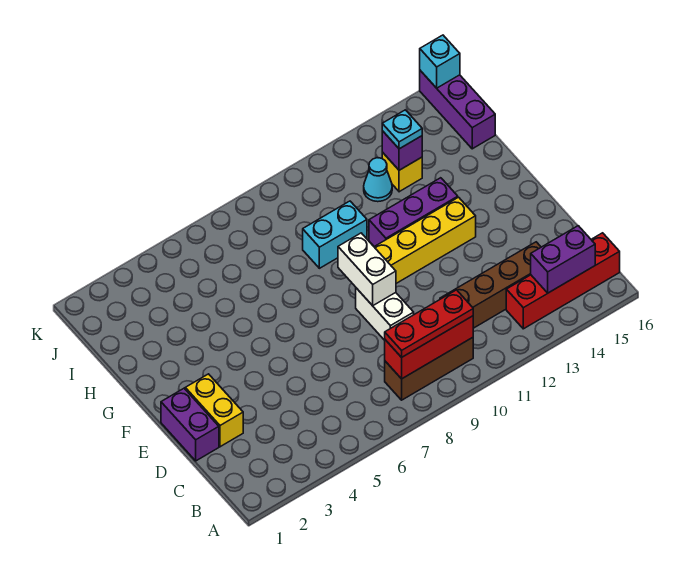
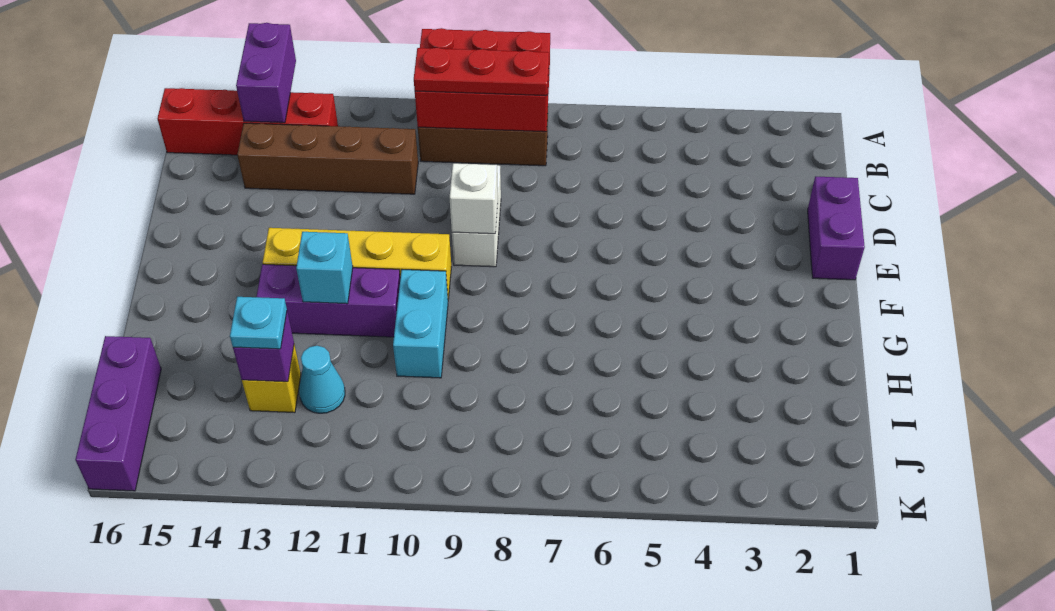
red 1x3 brick [385,316,473,379] -> red 2x3 brick [415,28,550,132]
purple 1x2 brick [531,226,595,293] -> purple 1x2 brick turned to [236,23,296,123]
yellow 1x2 brick [185,374,243,447] -> none
white 1x2 brick [338,233,396,306] -> white 1x1 brick [450,163,498,234]
cyan 1x2 brick [303,201,367,268] -> cyan 1x2 brick turned to [393,270,448,378]
cyan 1x1 brick [420,35,460,88] -> cyan 1x1 brick moved to [296,232,353,304]

